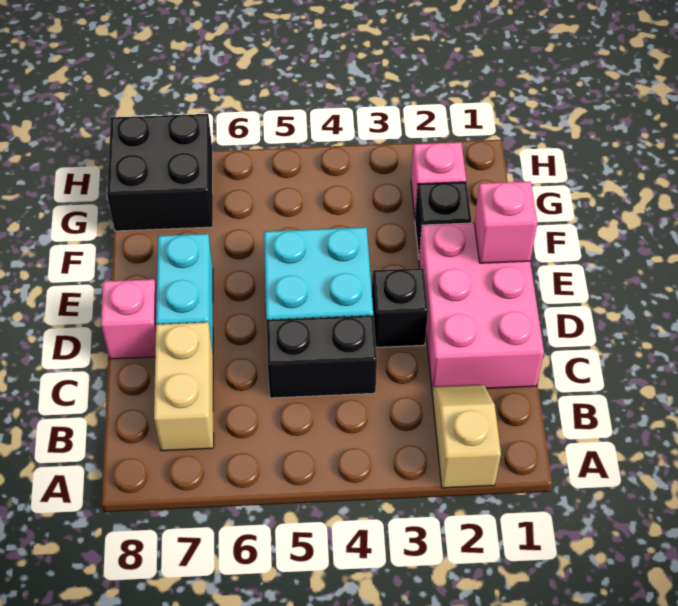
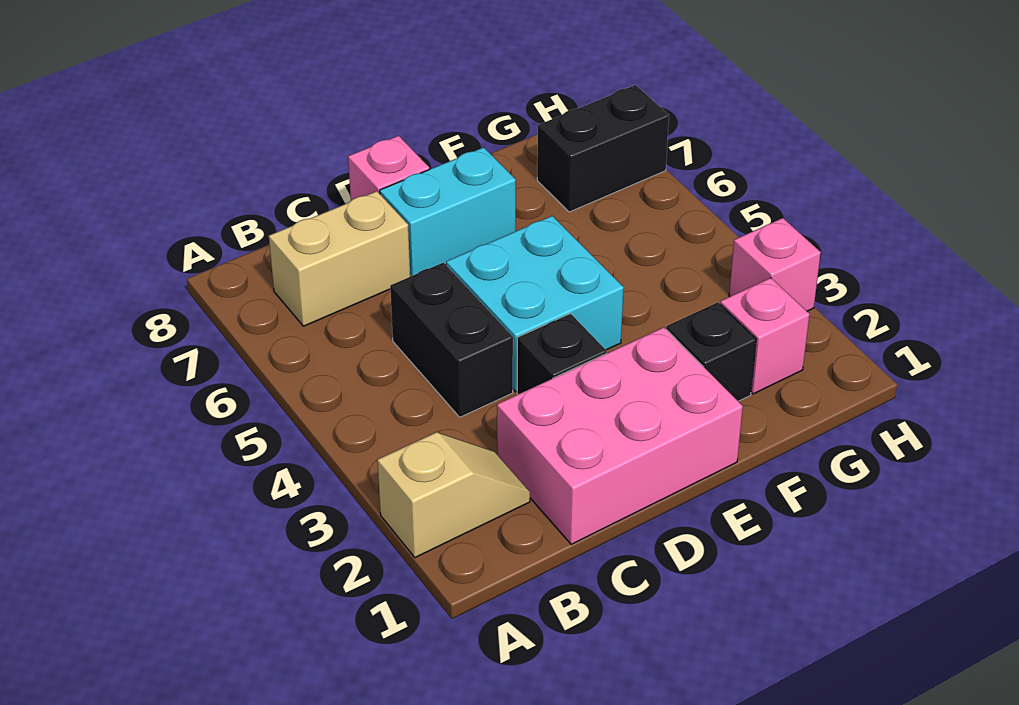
pink 1x1 brick [474,181,537,263] -> pink 1x1 brick moved to [729,218,821,311]
black 2x2 brick [107,114,213,231] -> black 1x2 brick [537,85,669,212]

